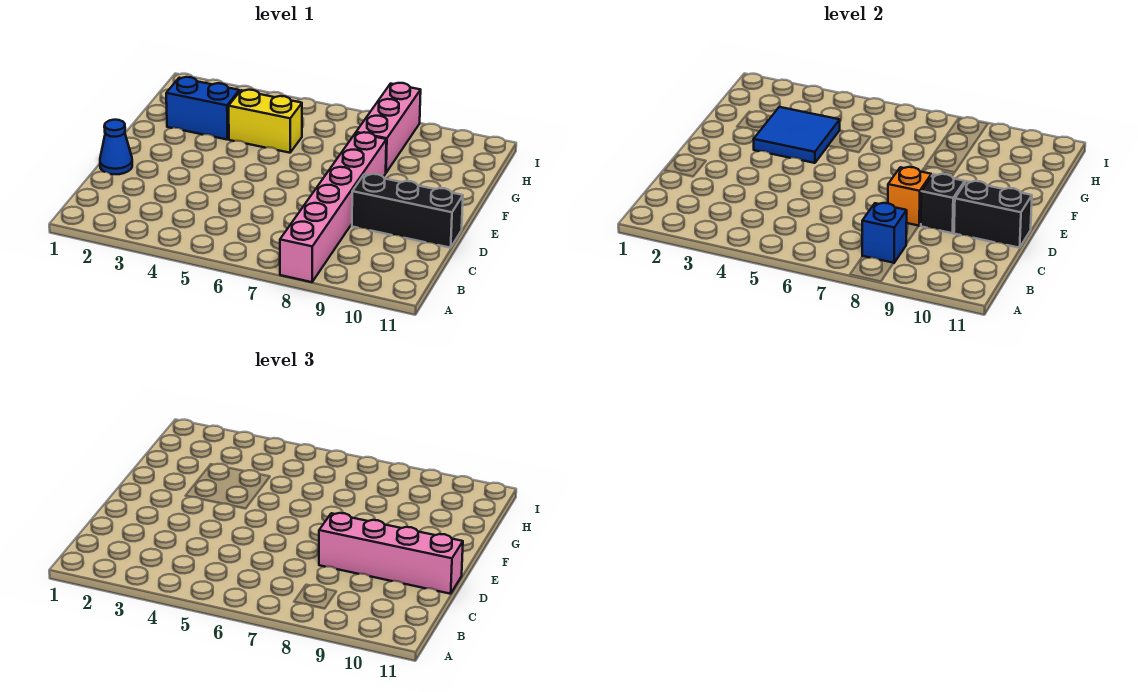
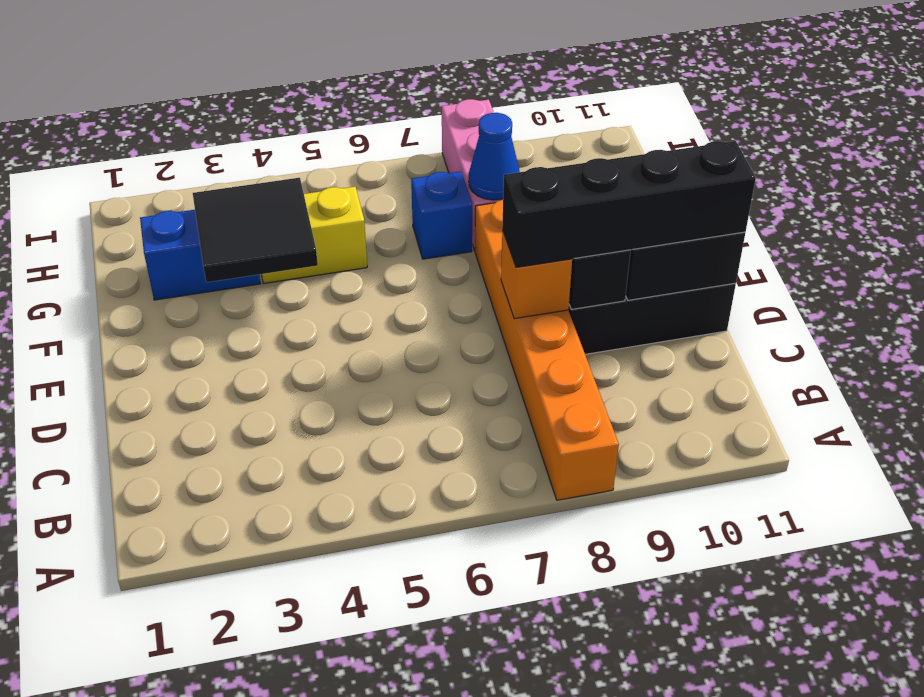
pink 1x6 brick [280,132,386,282] -> orange 1x6 brick [475,200,619,500]
blue 1x1 brick [862,203,907,263] -> blue 1x1 brick moved to [411,171,472,259]
blue 1x1 cone [100,120,132,174] -> blue 1x1 cone moved to [469,113,520,200]
pink 1x4 brick [319,513,463,594] -> black 1x4 brick [502,141,756,267]
blue 2x2 tile [753,107,840,163] -> black 2x2 tile [193,178,318,282]

